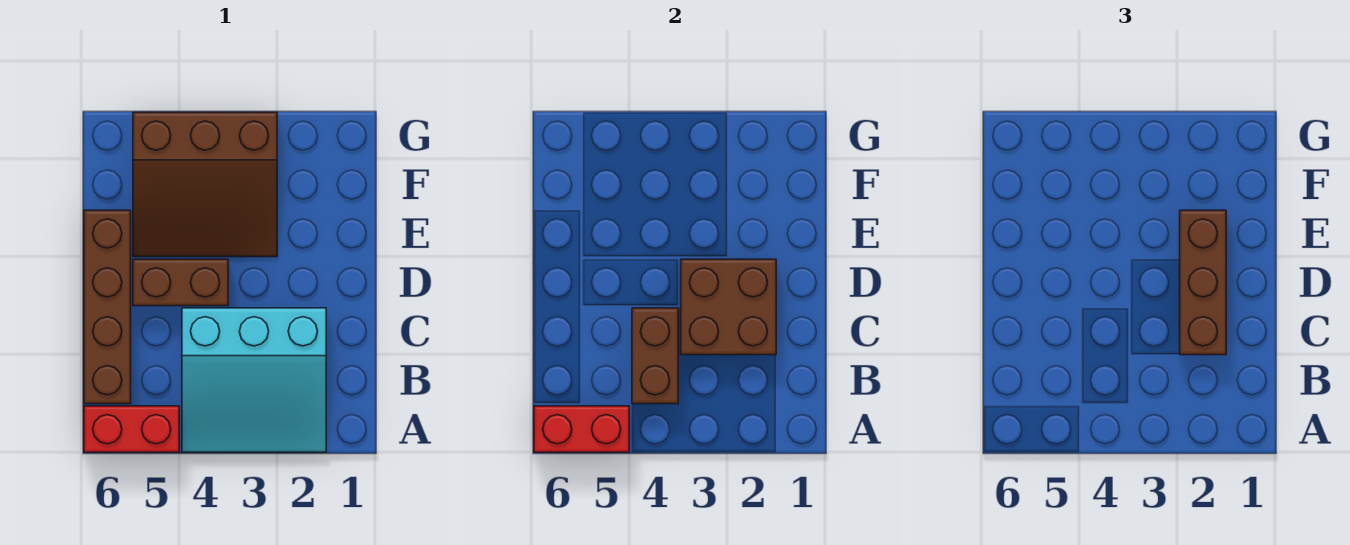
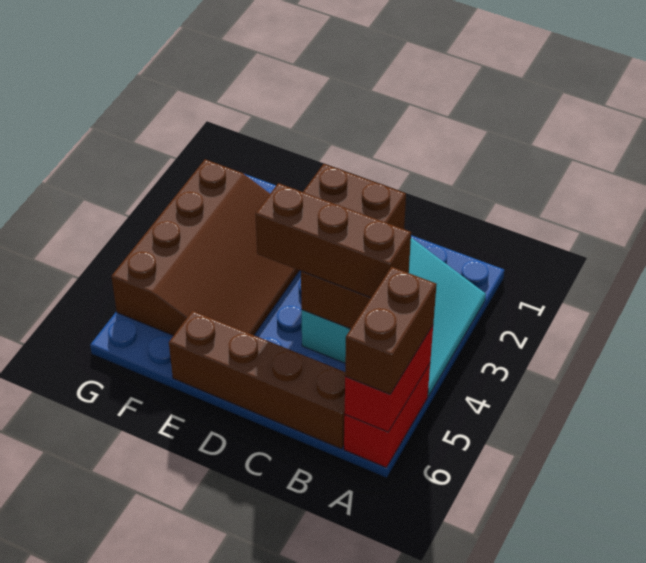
brown 1x3 brick [1180,210,1226,355] -> brown 1x3 brick moved to [255,183,411,298]
brown 1x2 brick [133,259,228,306] -> brown 1x2 brick moved to [345,267,437,394]
brown 3x3 slope [133,112,277,257] -> brown 3x4 slope [111,159,300,336]

